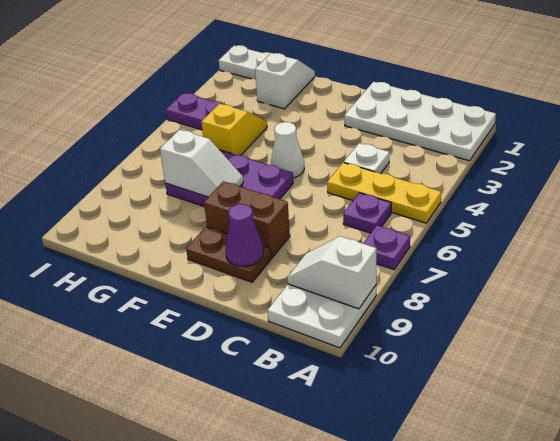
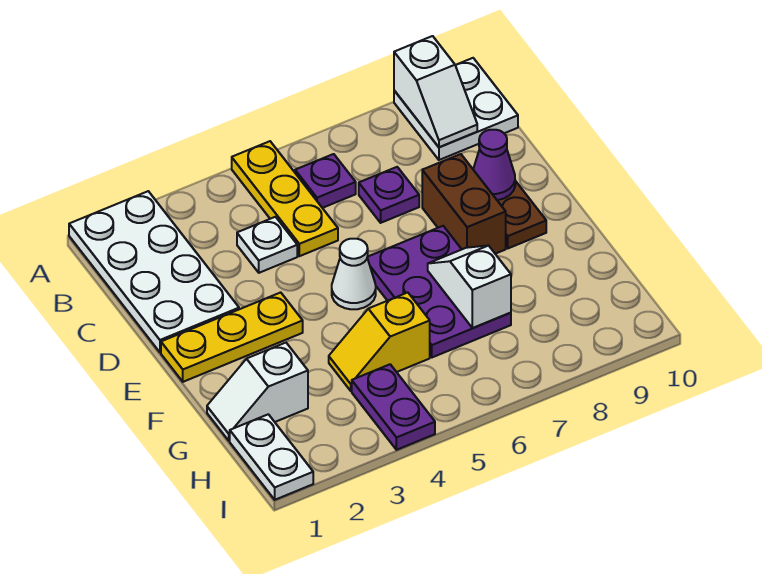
purple 1x1 plate [363,225,410,269] -> purple 1x1 plate moved to [359,167,419,223]
none -> yellow 1x3 plate [161,292,303,382]

